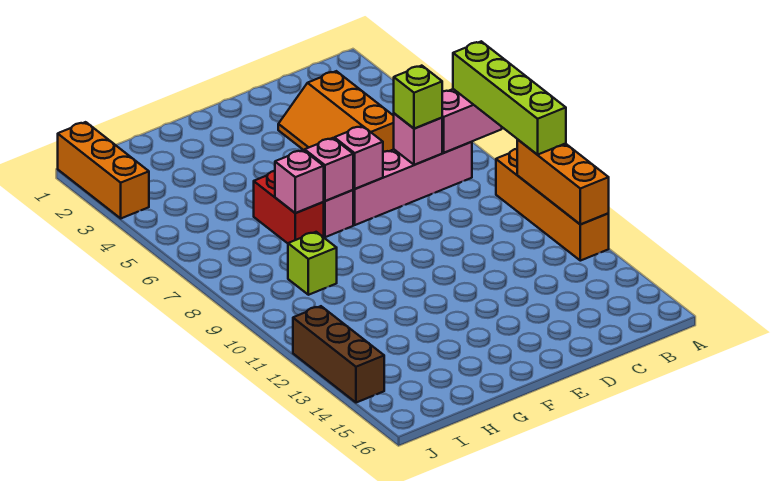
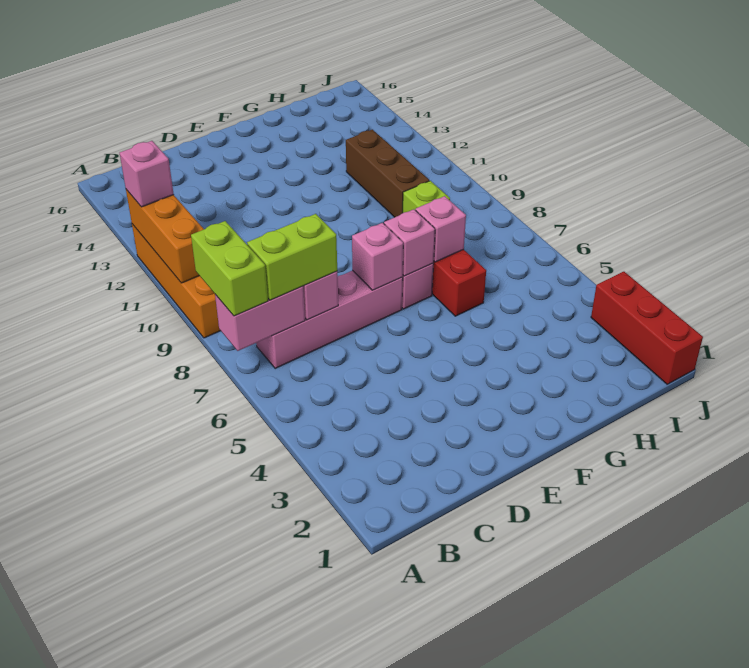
lime 1x4 brick [453,41,566,154] -> lime 1x2 brick [191,221,268,316]
none -> pink 1x1 brick [120,141,174,207]
orange 2x3 slope [278,71,394,152] -> none
lime 1x1 brick [394,66,442,129] -> lime 1x2 brick [247,214,337,300]
orange 1x3 brick [58,122,149,218] -> red 1x3 brick [591,272,703,384]
brown 1x3 brick [293,306,384,403] -> brown 1x3 brick moved to [346,129,429,217]

